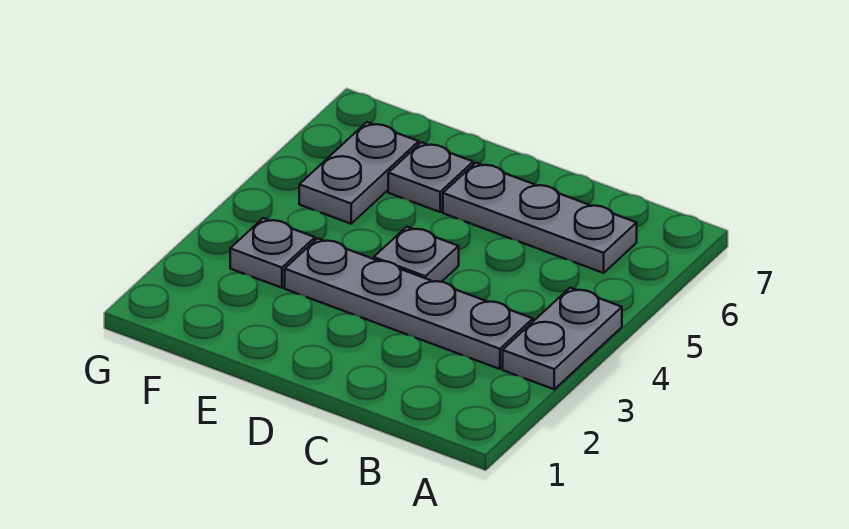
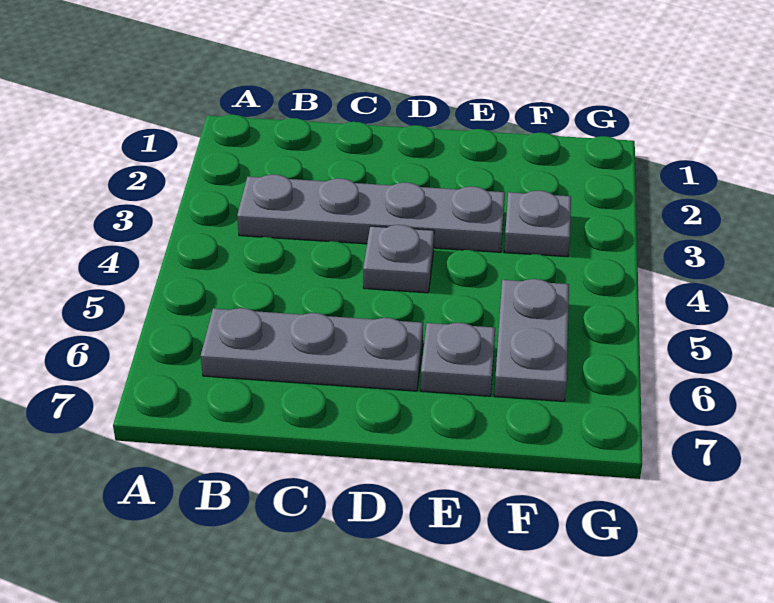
grey 1x2 plate [503,288,622,389] -> none

